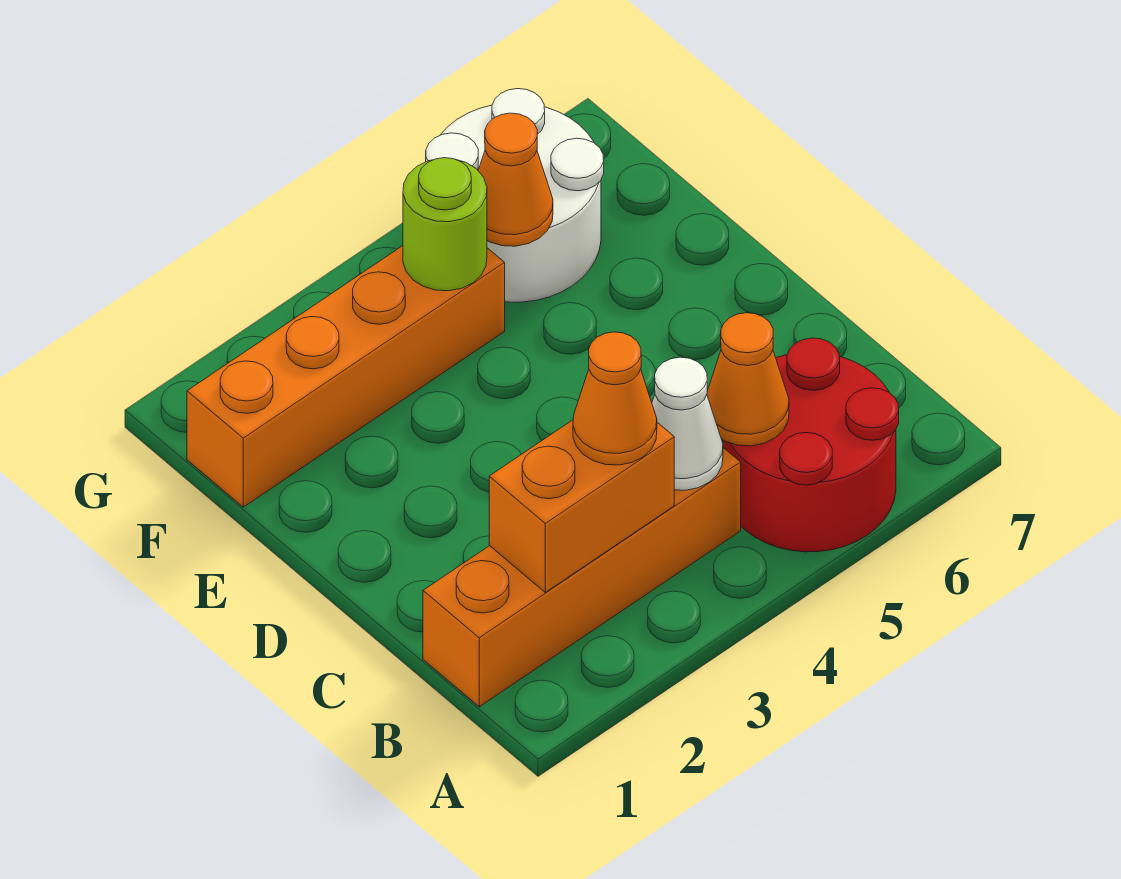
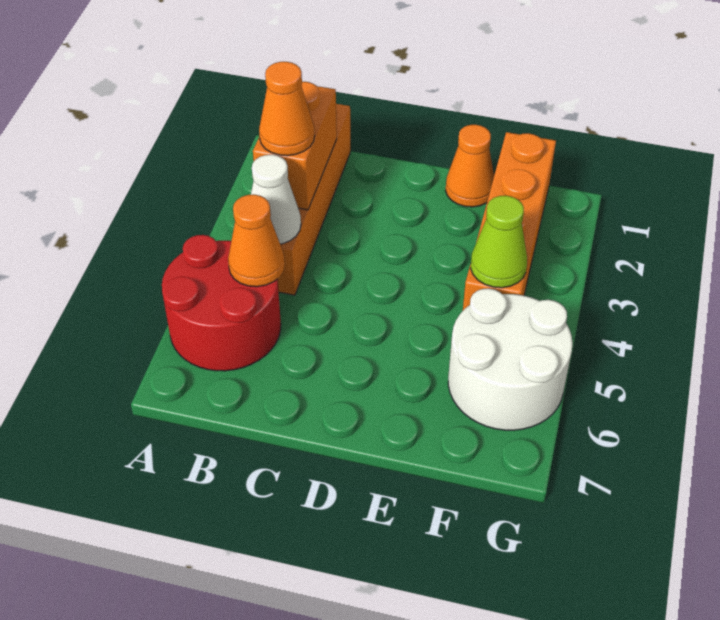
lime 1x1 round brick [403,158,487,291] -> lime 1x1 cone [471,195,527,288]
orange 1x1 cone [478,113,553,246] -> orange 1x1 cone moved to [446,125,494,207]

